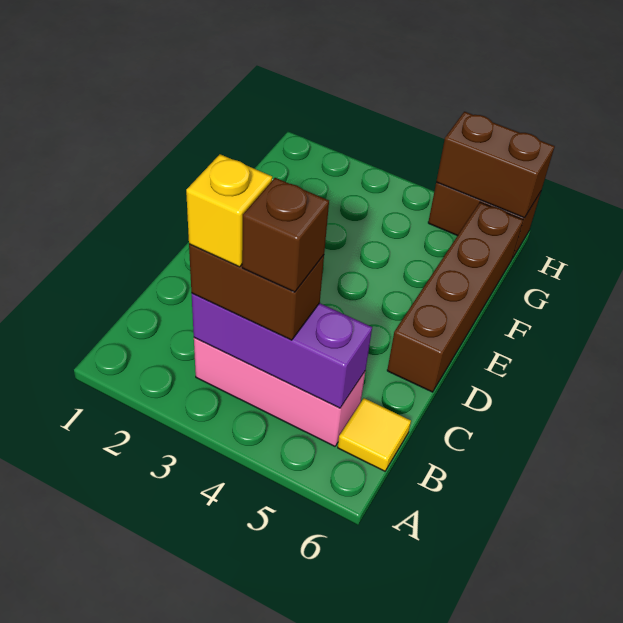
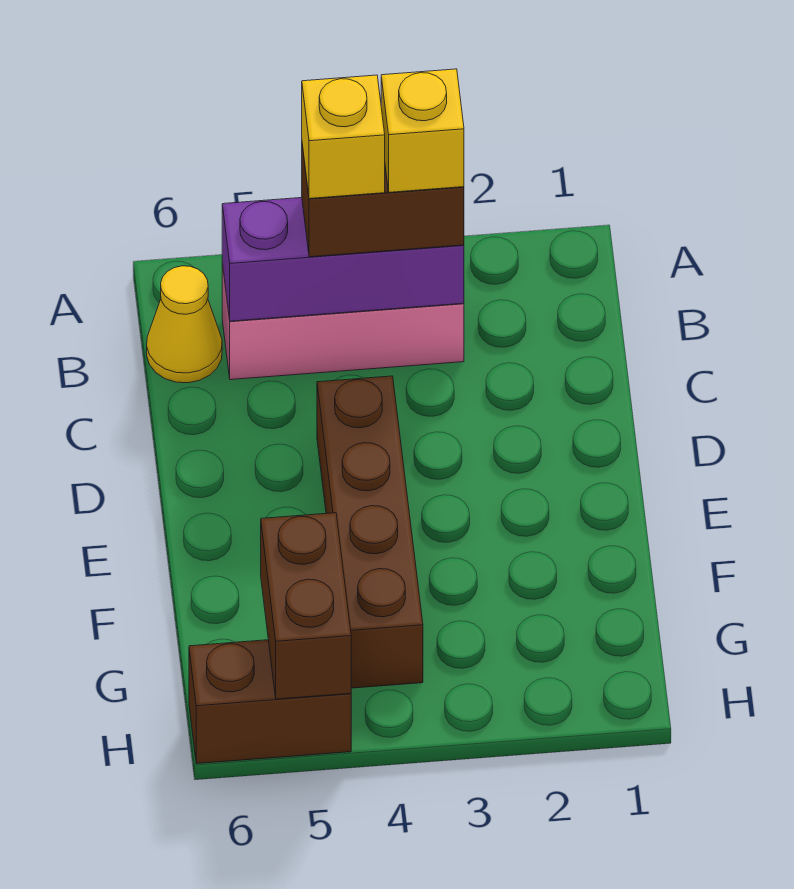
brown 1x1 brick [242,178,329,292] -> yellow 1x1 brick [302,75,385,199]
yellow 1x1 tile [338,398,411,471] -> yellow 1x1 cone [147,266,222,383]
brown 1x4 brick [387,202,523,392] -> brown 1x4 brick moved to [317,376,423,688]
brown 1x2 brick [436,112,555,218] -> brown 1x2 brick turned to [261,513,351,699]

